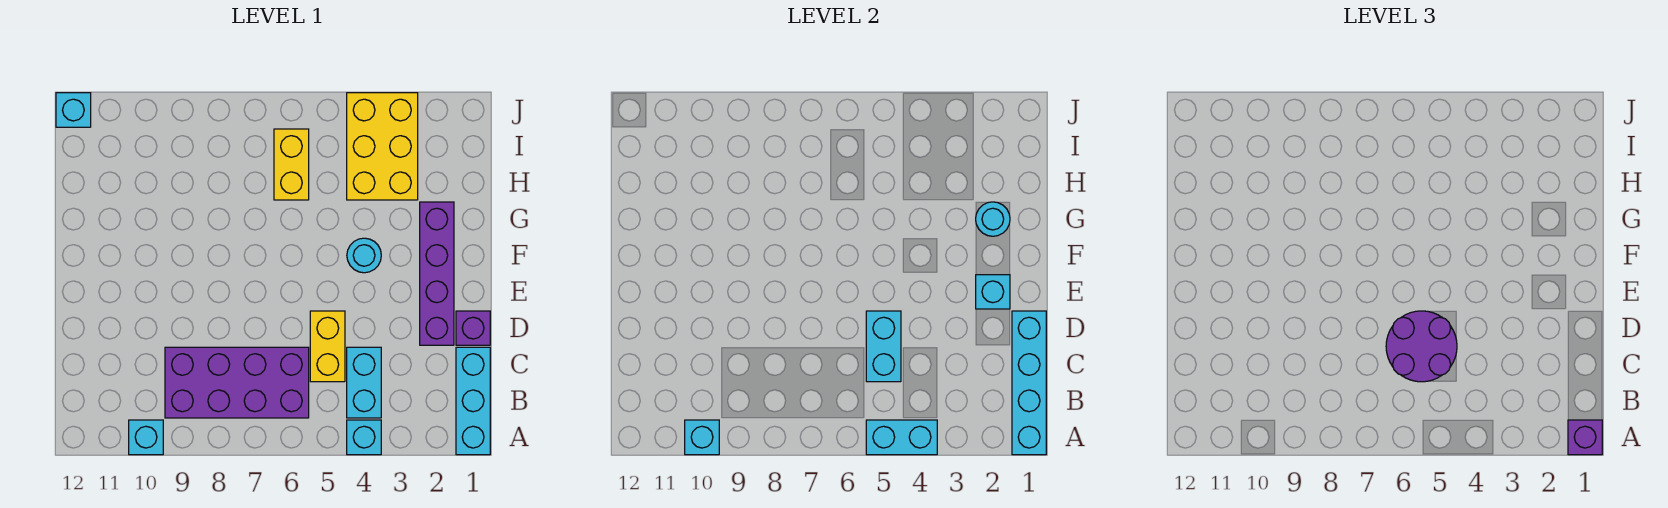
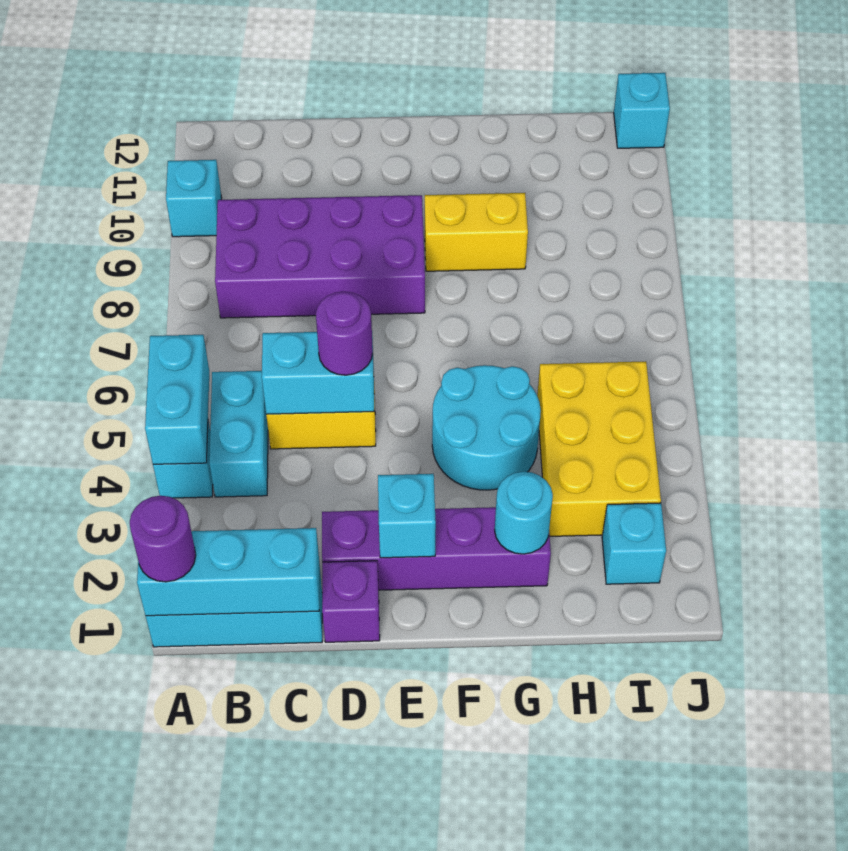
cyan 1x4 brick [1012,311,1046,455] -> cyan 1x3 brick [137,528,319,616]
purple 1x1 brick [1568,420,1602,455] -> purple 1x1 round brick [130,496,196,582]
cyan 1x1 brick [685,420,719,455] -> cyan 1x1 brick moved to [602,503,666,584]
cyan 1x2 brick [347,347,381,418] -> cyan 1x2 brick turned to [209,371,268,497]
purple 2x4 brick [165,347,309,418] -> purple 2x4 brick turned to [215,195,425,318]
purple 2x2 round brick [1386,311,1457,382] -> purple 1x1 round brick [316,291,373,375]
cyan 1x1 round brick [347,238,381,273] -> cyan 2x2 round brick [432,365,541,490]
yellow 2x3 brick [347,93,418,200] -> yellow 2x3 brick turned to [537,361,661,536]
yellow 1x2 brick [274,129,309,200] -> yellow 1x2 brick moved to [425,193,528,271]

